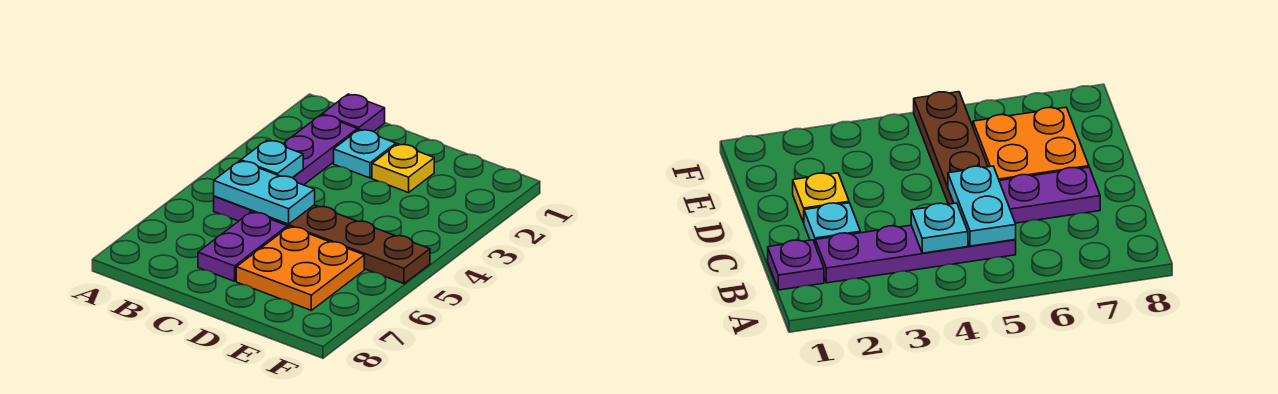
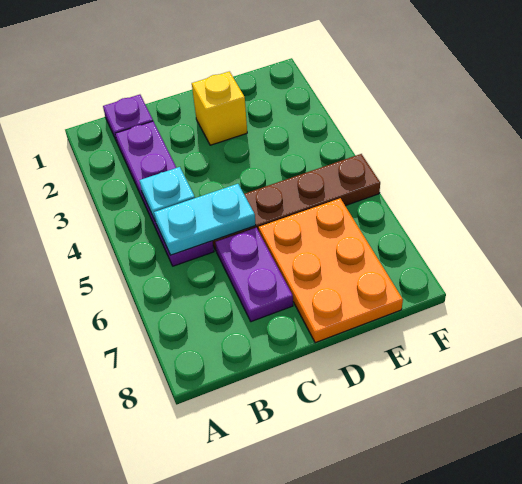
cyan 1x1 plate [334,129,396,178] -> none
yellow 1x1 plate [372,144,434,193] -> yellow 1x1 brick [192,71,247,145]
orange 2x2 plate [236,227,364,310] -> orange 2x3 plate [259,198,403,343]

